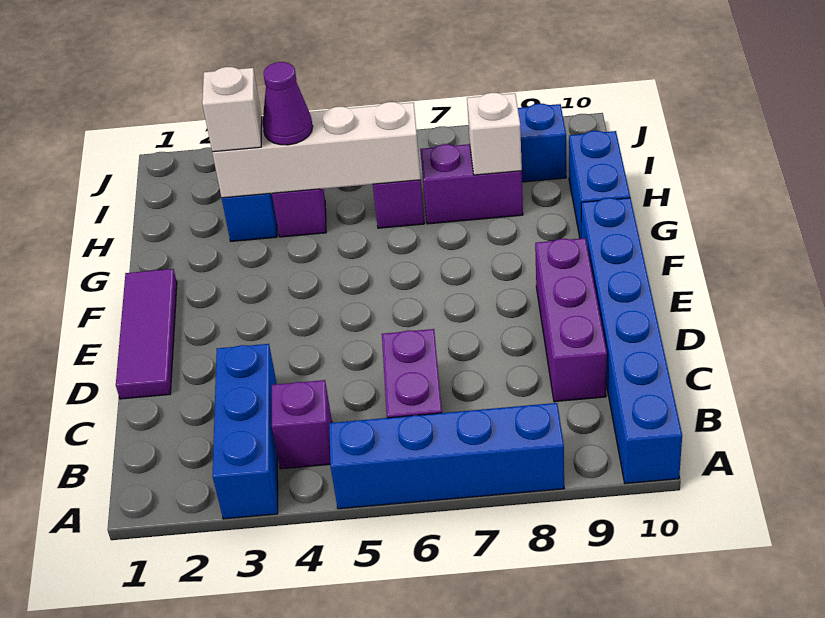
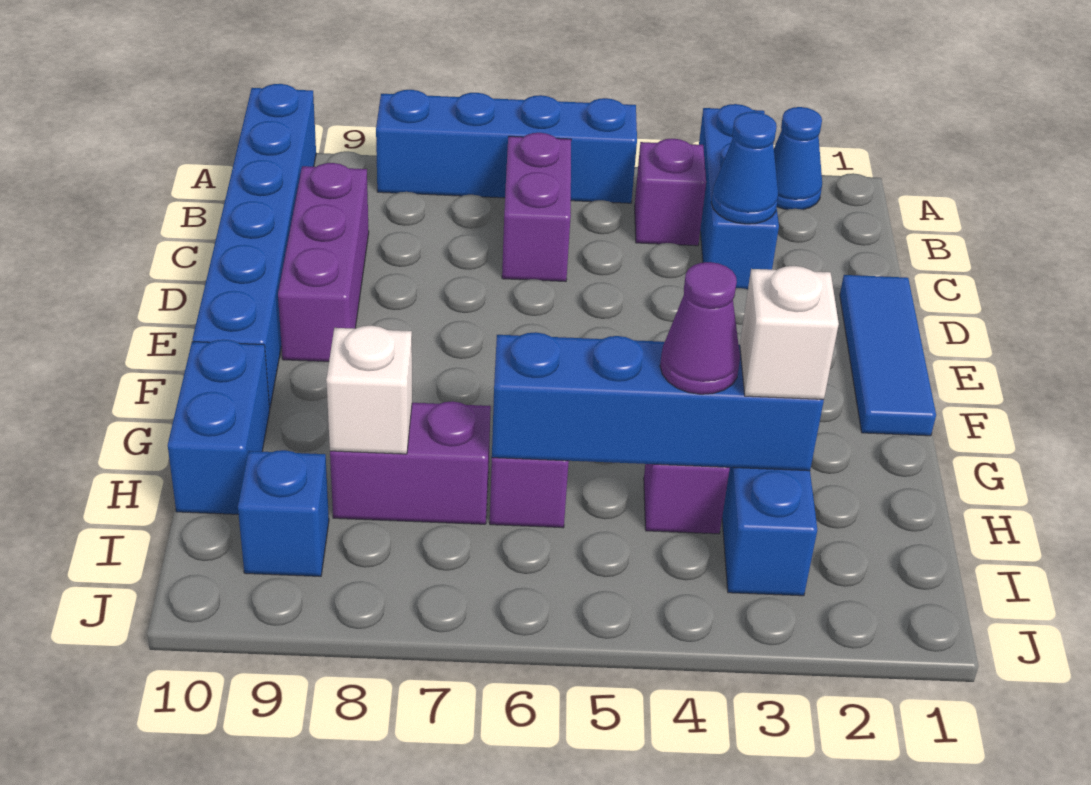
none -> blue 1x1 cone [774,107,822,210]
none -> blue 1x1 cone [711,112,778,224]
purple 1x3 tile [116,269,177,399] -> blue 1x3 tile [840,275,936,436]
white 1x4 brick [212,102,421,198] -> blue 1x4 brick [492,332,824,471]

